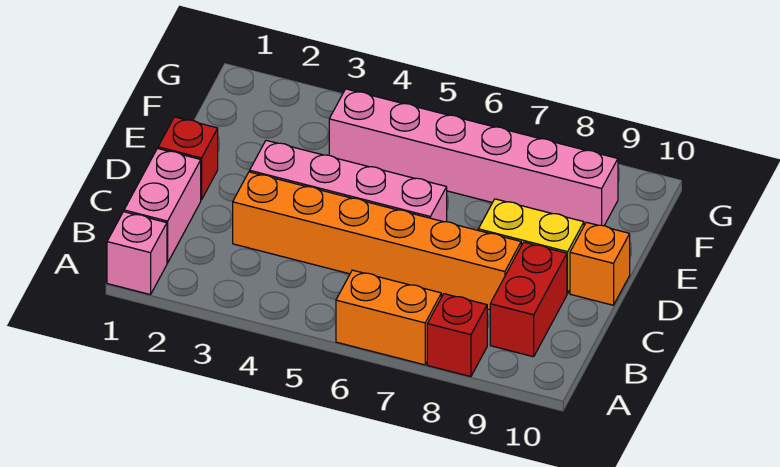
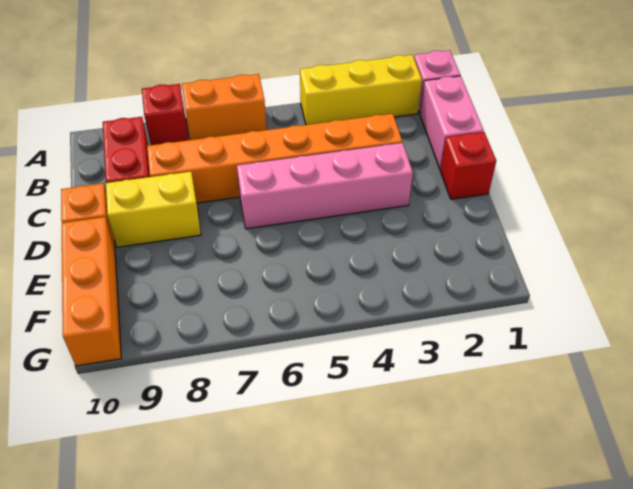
none -> yellow 1x3 brick [300,55,422,125]
none -> orange 1x3 brick [62,217,121,366]
pink 1x6 brick [329,89,618,226] -> none

